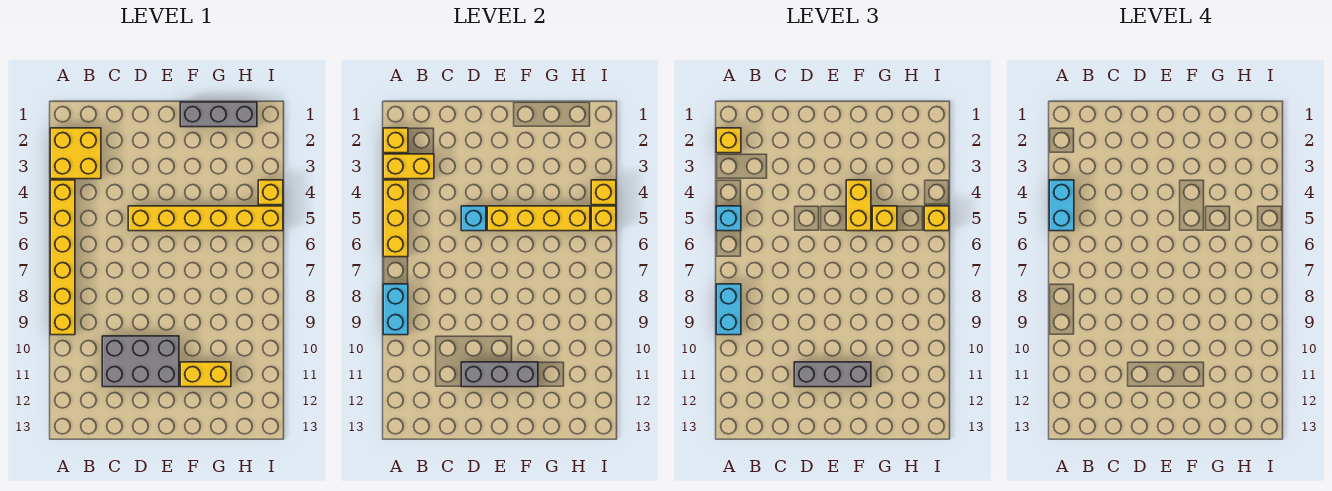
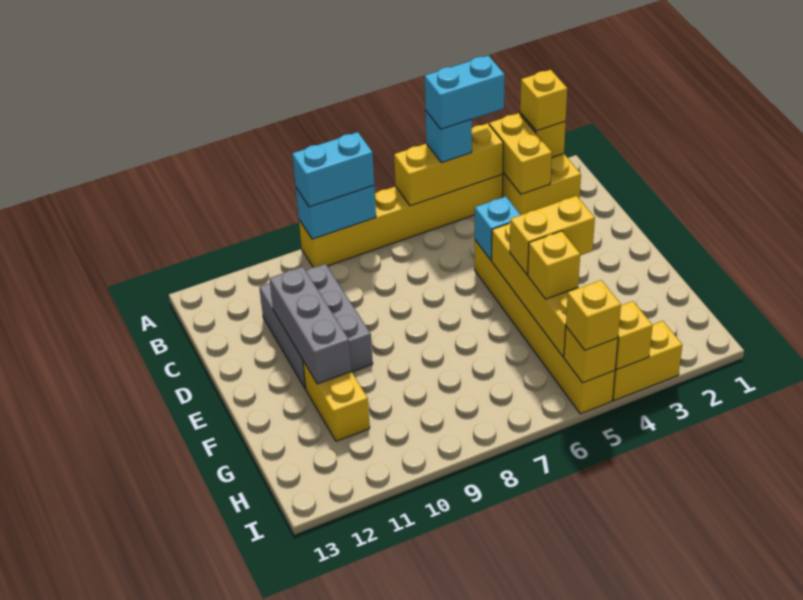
grey 1x3 brick [794,362,871,387] -> none
grey 1x3 brick [180,102,257,127] -> none
yellow 1x1 brick [258,180,283,205] -> yellow 1x2 brick [613,321,682,401]

